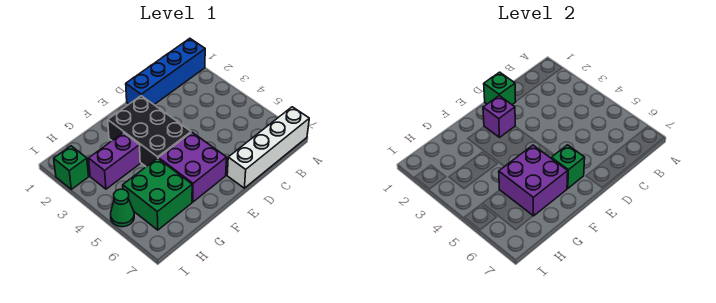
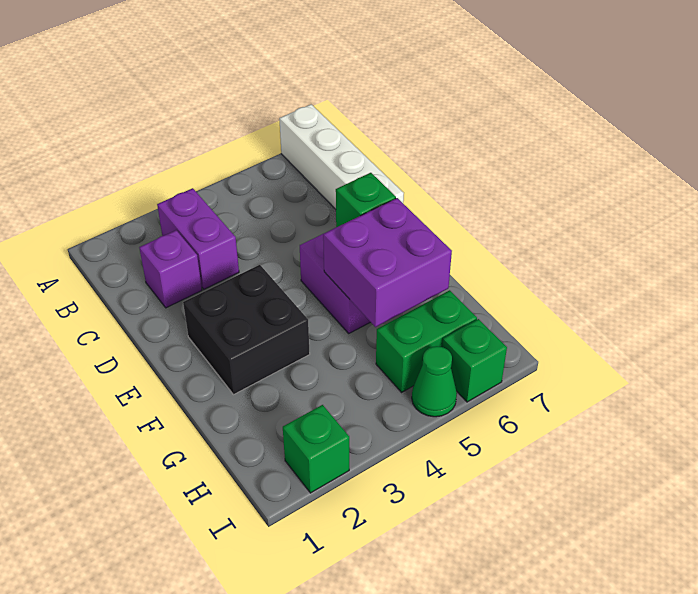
blue 1x4 brick [126,38,205,104] -> none
green 1x1 brick [484,72,516,104] -> green 1x1 brick moved to [442,319,507,402]
black 2x3 brick [108,96,191,167] -> black 2x2 brick [183,265,310,395]
purple 1x1 brick [483,96,515,137] -> purple 1x1 brick moved to [139,230,202,308]
purple 1x2 brick [89,133,140,189] -> purple 1x2 brick moved to [157,188,239,289]
green 2x2 brick [123,158,192,230] -> green 1x2 brick [376,290,477,392]

